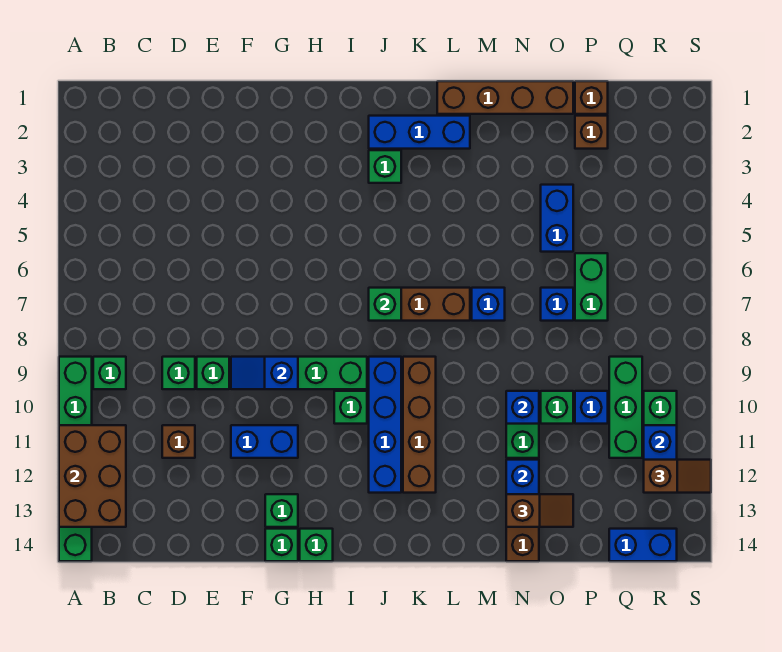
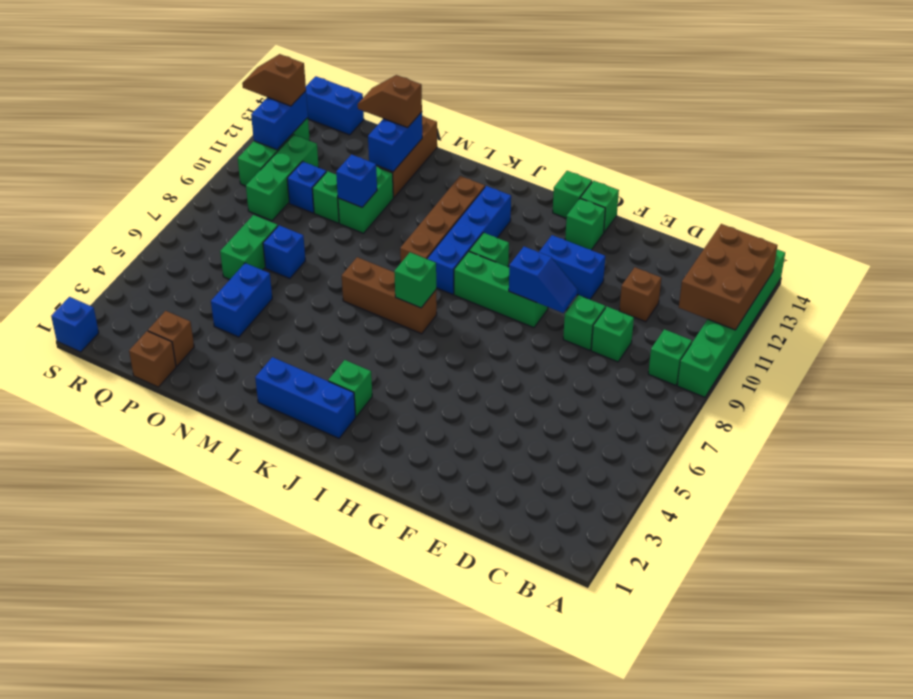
brown 1x4 brick [437,81,573,114] -> none
blue 1x1 brick [472,288,505,321] -> blue 1x1 brick moved to [51,297,99,352]

